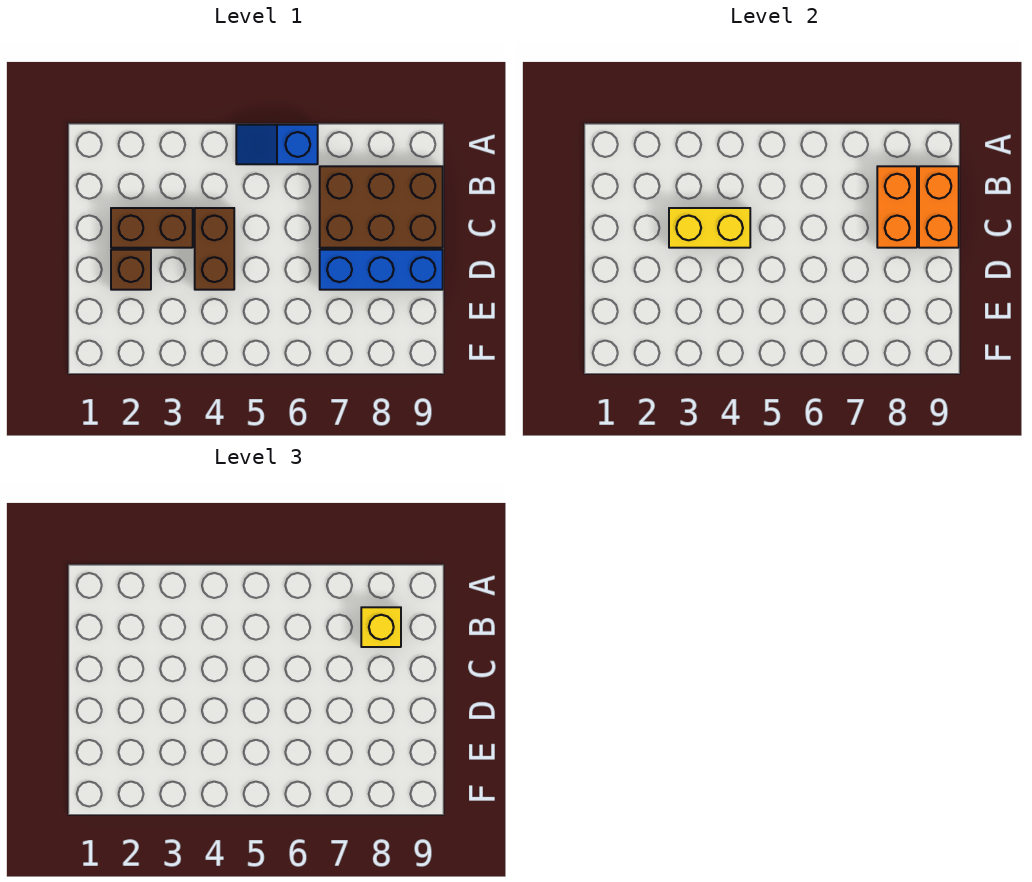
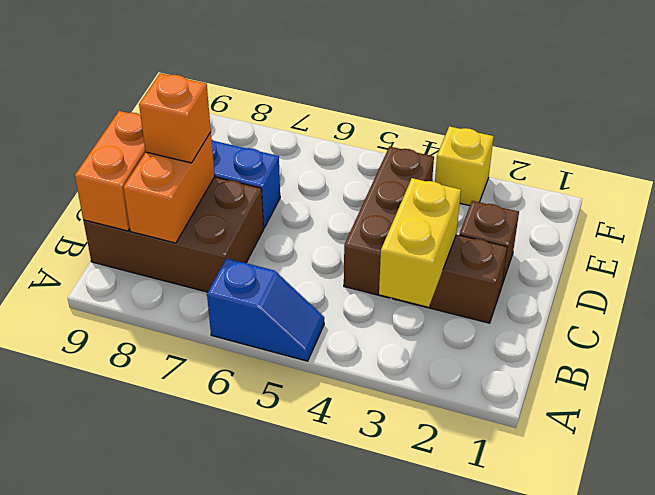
yellow 1x1 brick [361,607,401,647] -> yellow 1x1 brick moved to [435,126,494,206]
yellow 1x2 brick [669,208,750,248] -> yellow 1x2 brick turned to [379,178,461,307]
brown 1x2 brick [195,208,234,290] -> brown 1x3 brick [344,146,434,298]
none -> orange 1x1 brick [139,73,211,163]

